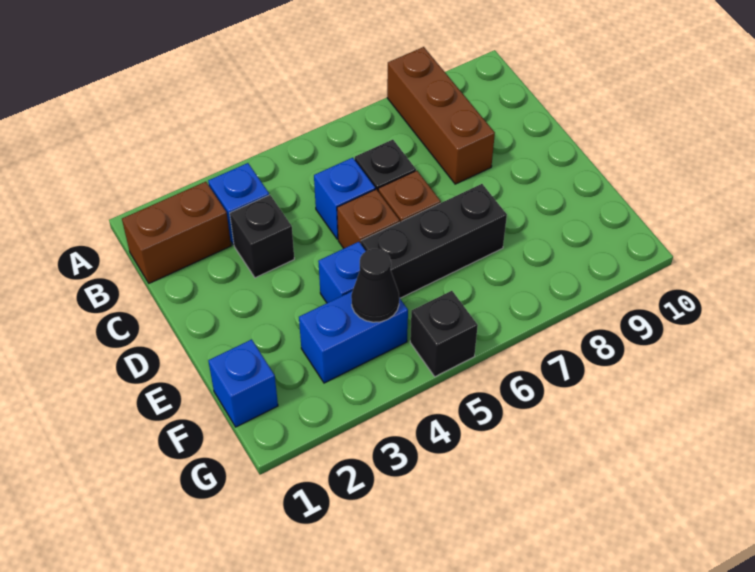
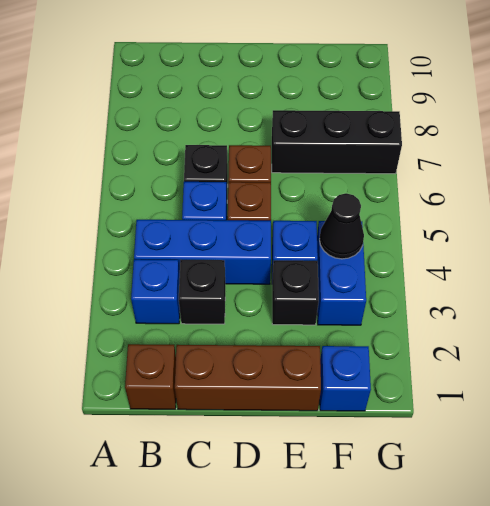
brown 1x3 brick [387,47,495,184] -> brown 1x3 brick moved to [175,345,321,411]
brown 1x2 brick [122,182,231,283] -> brown 1x1 brick [125,344,176,409]
none -> blue 1x3 brick [134,220,271,284]
black 1x3 brick [361,184,507,298] -> black 1x3 brick turned to [272,110,402,174]
black 1x1 brick [410,291,478,377] -> black 1x1 brick moved to [272,261,319,325]

